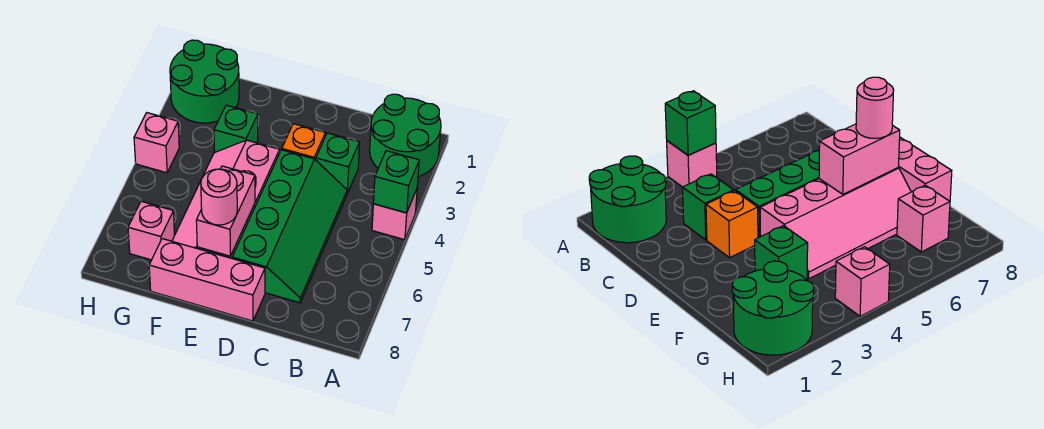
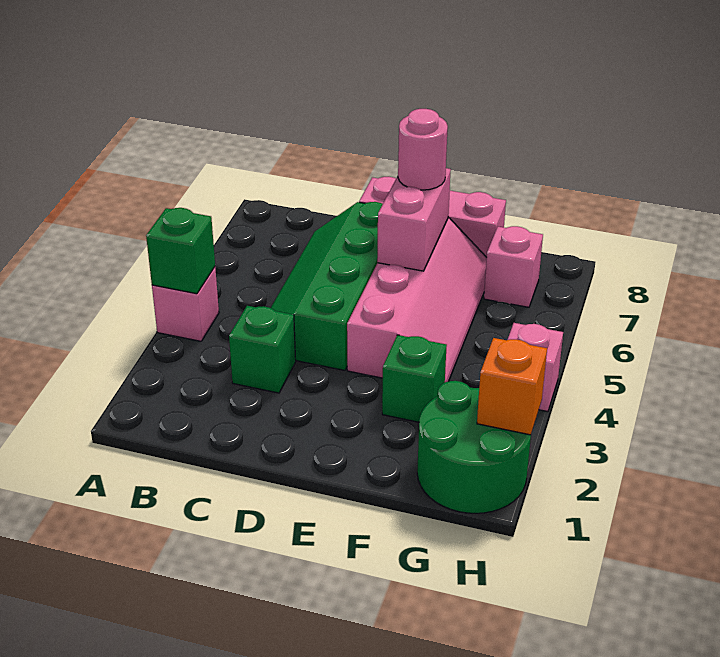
green 2x2 round brick [370,94,441,176] -> none
orange 1x1 brick [282,124,325,160] -> orange 1x1 brick moved to [477,338,547,435]

